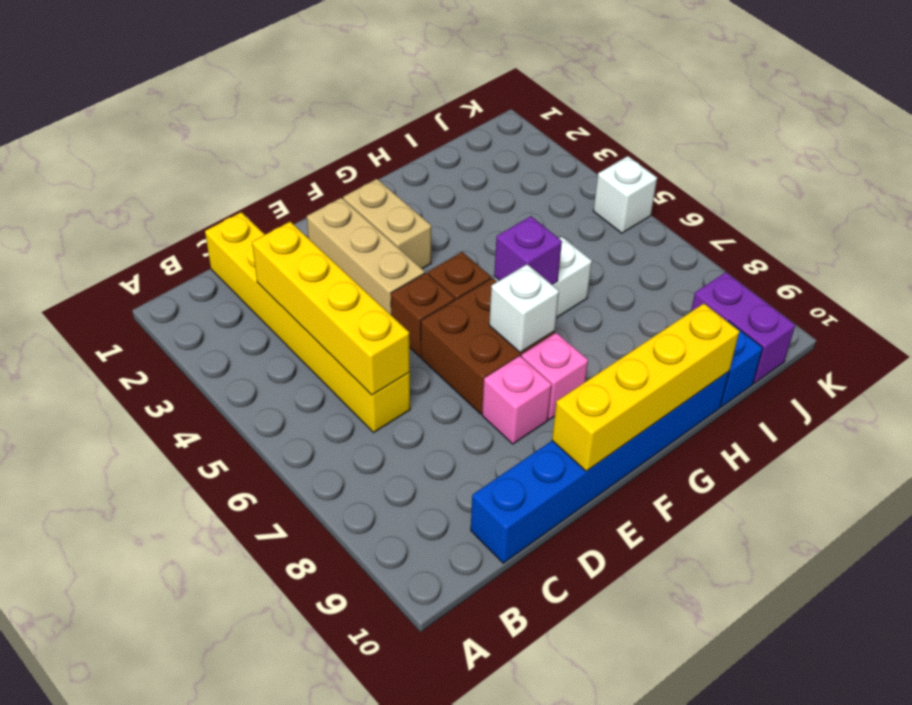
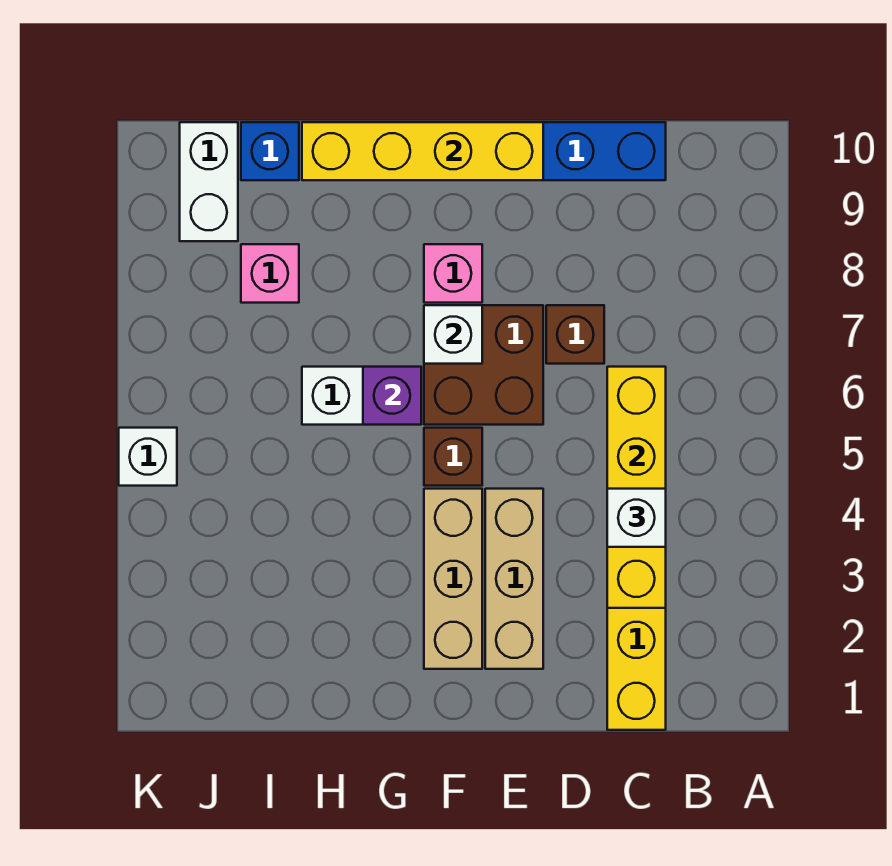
none -> white 1x1 brick [607,489,666,547]
brown 1x1 brick [391,273,455,357] -> brown 1x1 brick moved to [546,305,604,364]
pink 1x1 brick [482,356,552,444] -> pink 1x1 brick moved to [241,244,299,303]
tan 1x2 brick [343,179,431,269] -> tan 1x3 brick [424,489,482,669]
purple 1x2 brick [691,272,795,383] -> white 1x2 brick [180,122,238,241]

